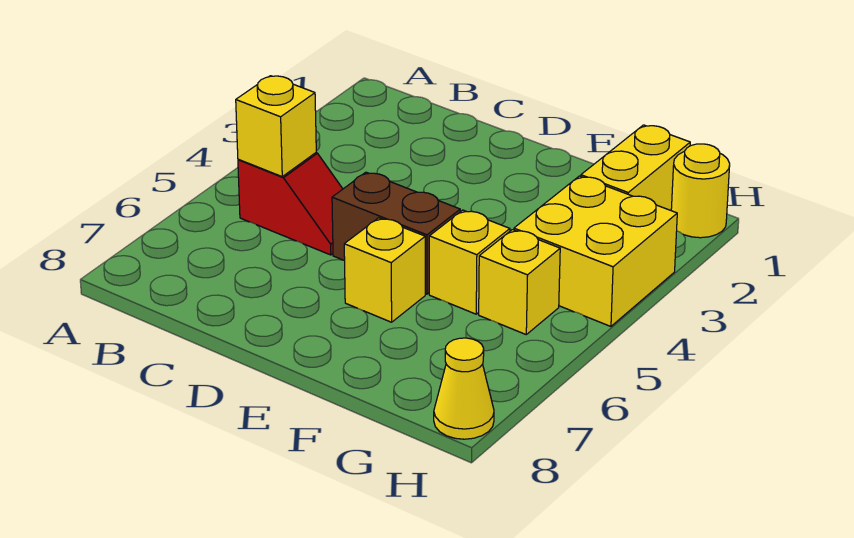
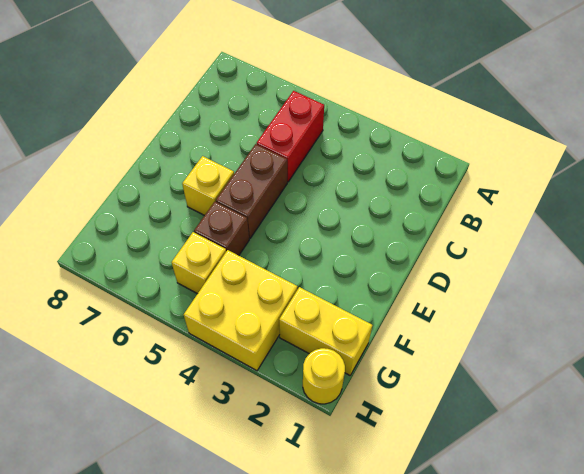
red 1x2 slope [238,153,343,255] -> red 1x2 brick [257,91,324,182]
yellow 1x1 brick [236,76,316,176] -> none
yellow 1x1 brick [429,210,510,314] -> brown 1x1 brick [194,202,249,256]
yellow 1x1 cone [434,338,494,439] -> none

